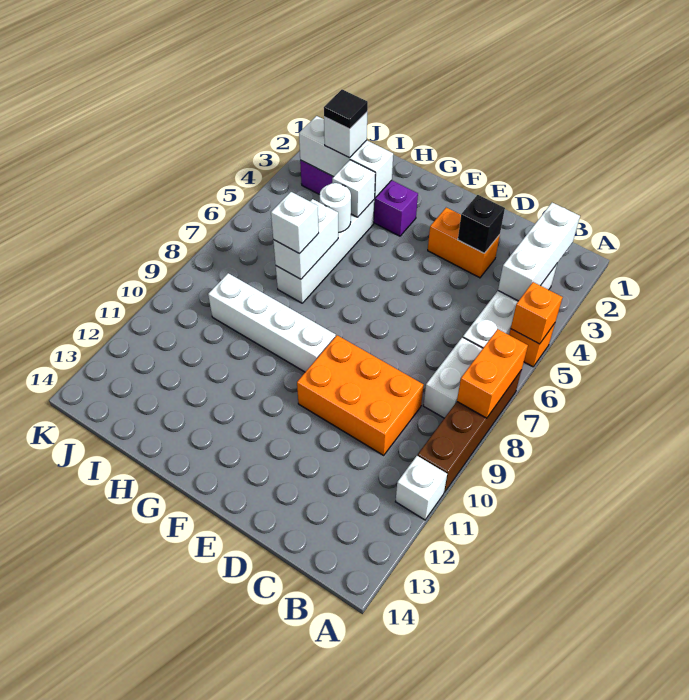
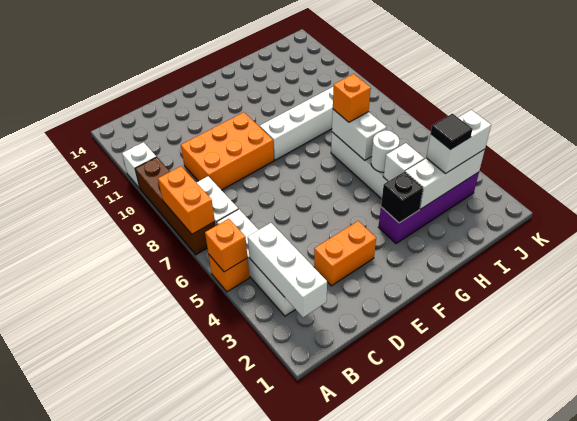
black 1x1 brick [458,195,505,253] -> black 1x1 brick moved to [381,172,423,223]
white 1x1 brick [271,192,319,254] -> orange 1x1 brick [333,74,371,122]
white 1x1 brick [324,112,367,158] -> white 1x2 brick [426,110,491,174]

